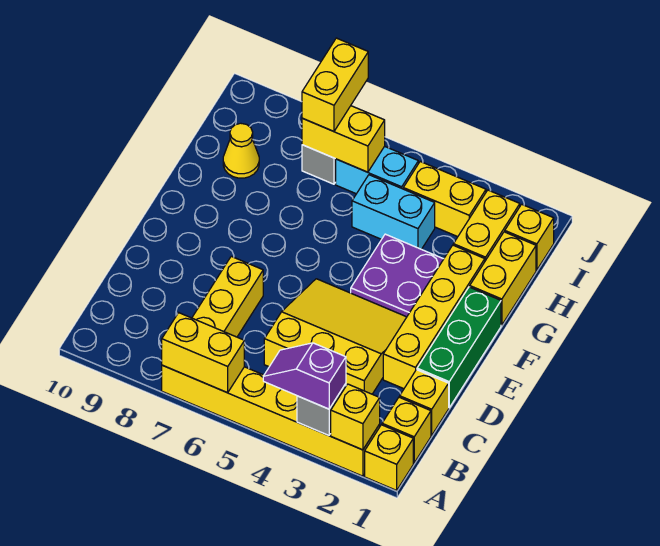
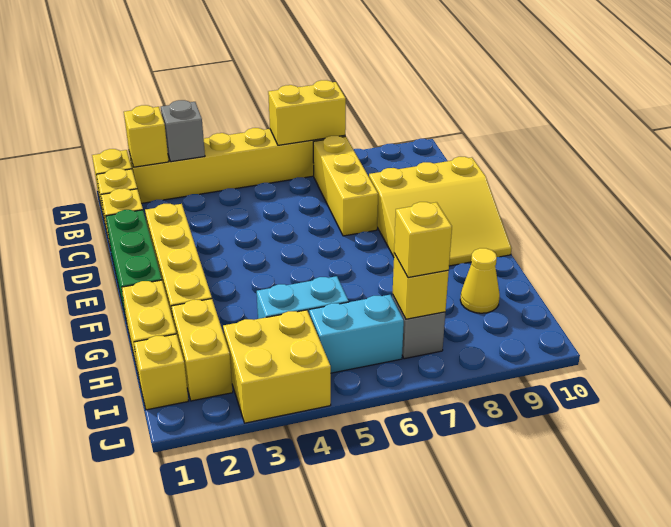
purple 1x2 slope [263,343,346,409] -> none
yellow 3x3 slope [264,279,407,394] -> yellow 3x3 slope moved to [369,157,512,266]
purple 2x2 plate [351,234,443,317] -> none
yellow 1x2 brick [403,162,486,237] -> yellow 2x2 brick [223,310,331,423]
yellow 1x2 brick [302,106,385,172] -> yellow 1x1 brick [393,253,449,319]
yellow 1x2 brick [302,38,368,131] -> yellow 1x1 brick [394,202,452,278]

